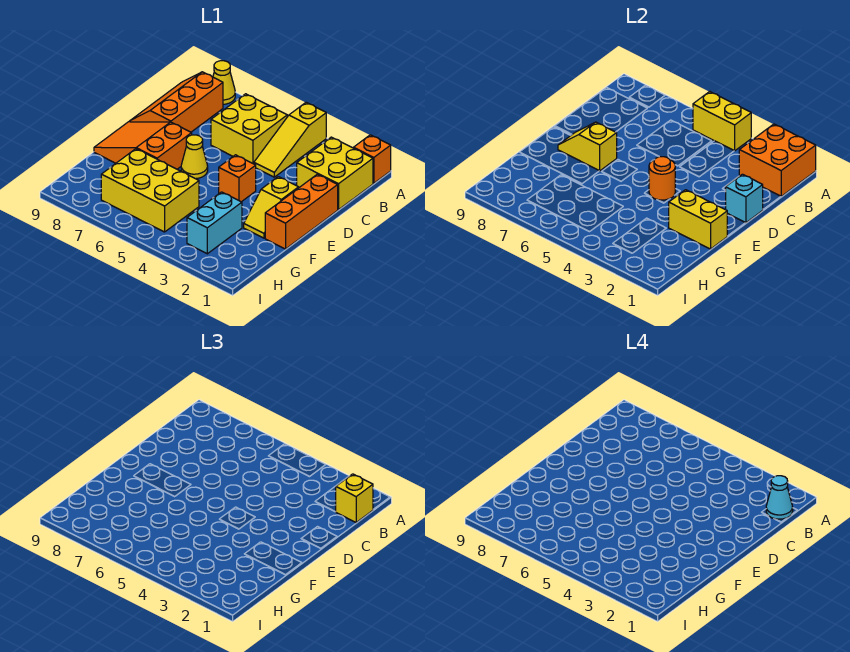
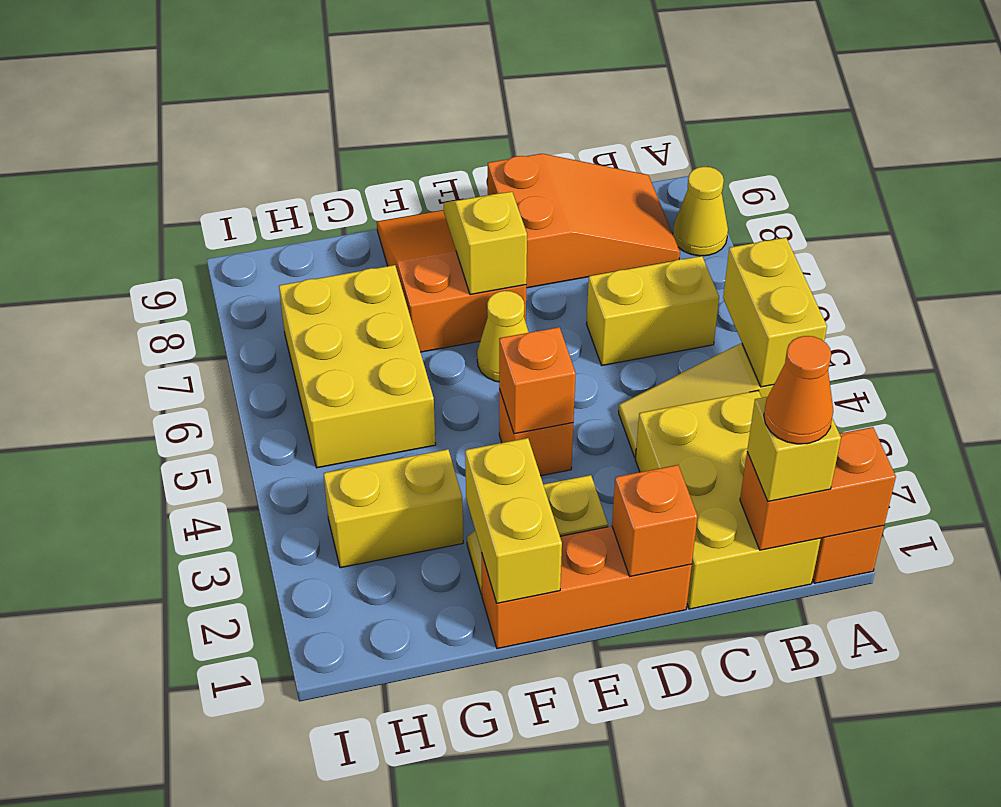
orange 2x2 brick [739,124,816,196] -> orange 1x2 brick [740,427,896,550]
yellow 2x2 brick [297,137,373,210] -> yellow 2x3 brick [635,391,821,609]
cyan 1x1 cone [766,476,793,519] -> orange 1x1 cone [764,336,833,444]
yellow 2x2 brick [211,94,287,164] -> yellow 1x2 brick [587,256,719,365]
orange 2x3 slope [129,72,223,132] -> orange 2x3 slope turned to [488,154,680,288]
cyan 1x1 brick [726,174,763,223] -> orange 1x1 brick [612,465,698,576]
orange 1x1 round brick [649,157,675,200] -> orange 1x1 brick [499,327,576,434]
cyan 1x2 brick [187,192,242,254] -> yellow 1x2 brick [324,449,463,568]

